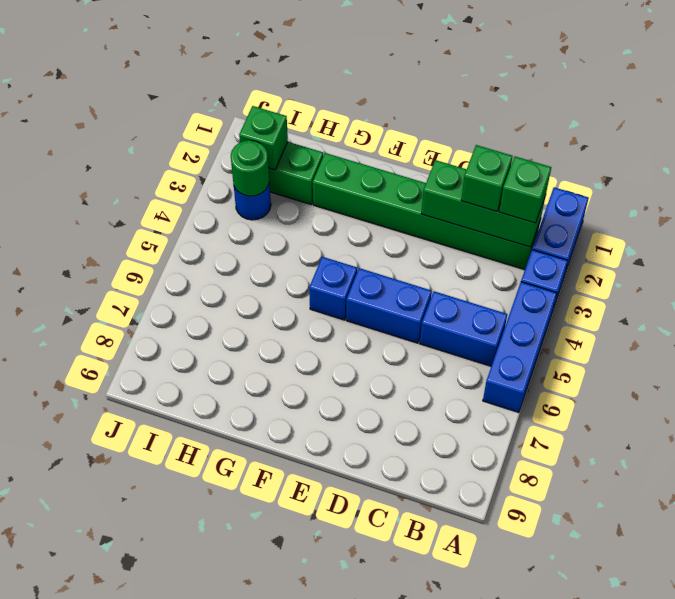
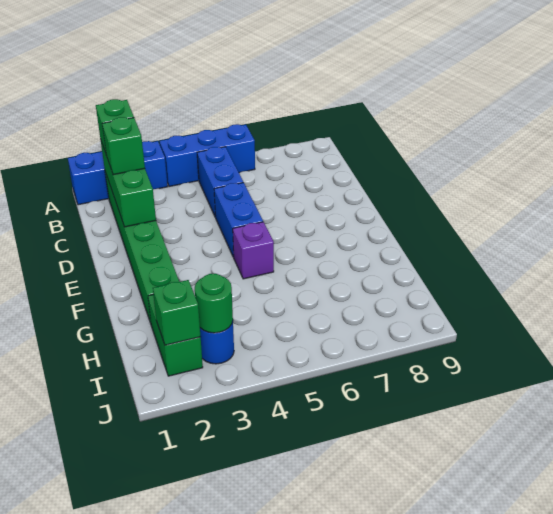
blue 1x1 brick [309,257,357,320] -> purple 1x1 brick [233,222,274,279]

